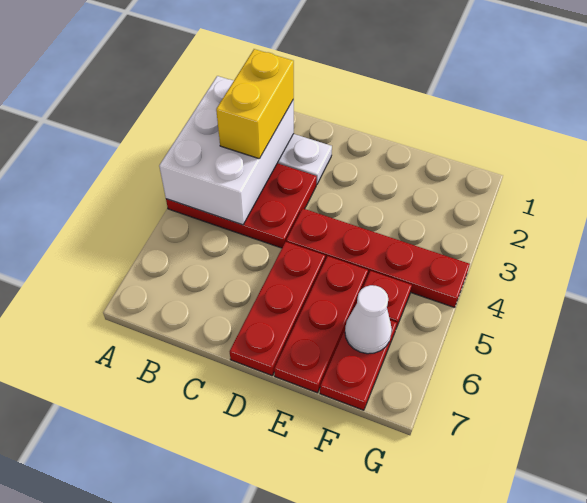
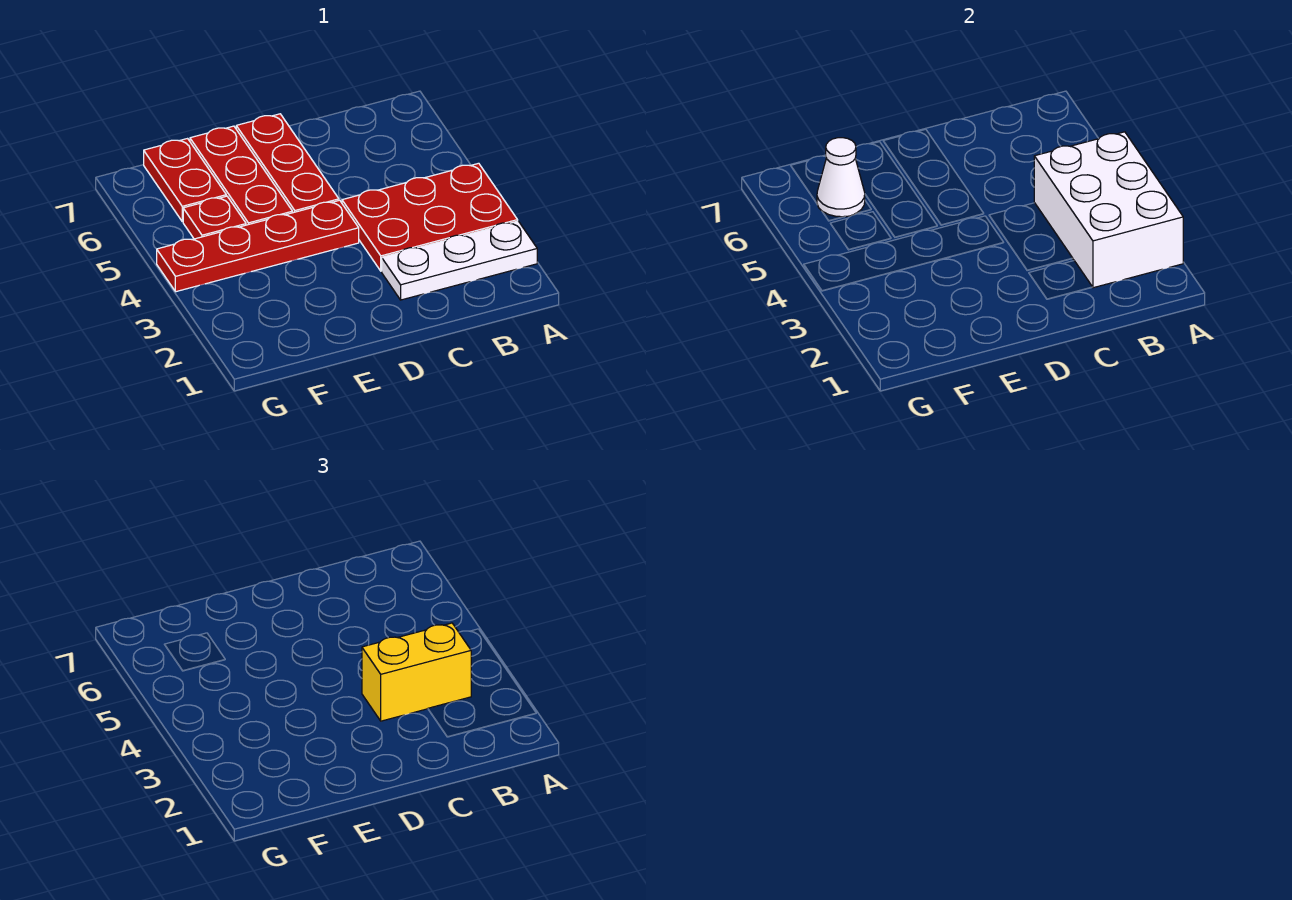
yellow 1x2 brick [216,49,294,159] -> yellow 1x2 brick turned to [362,623,471,721]

